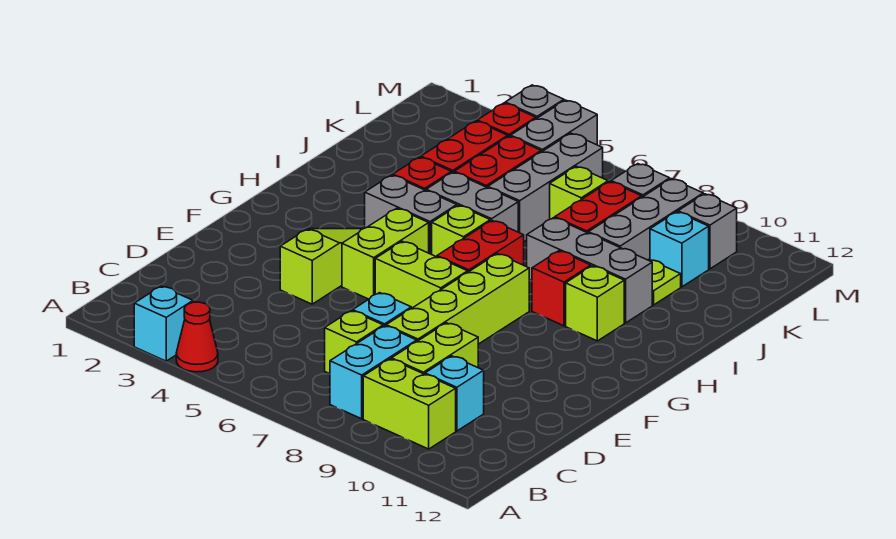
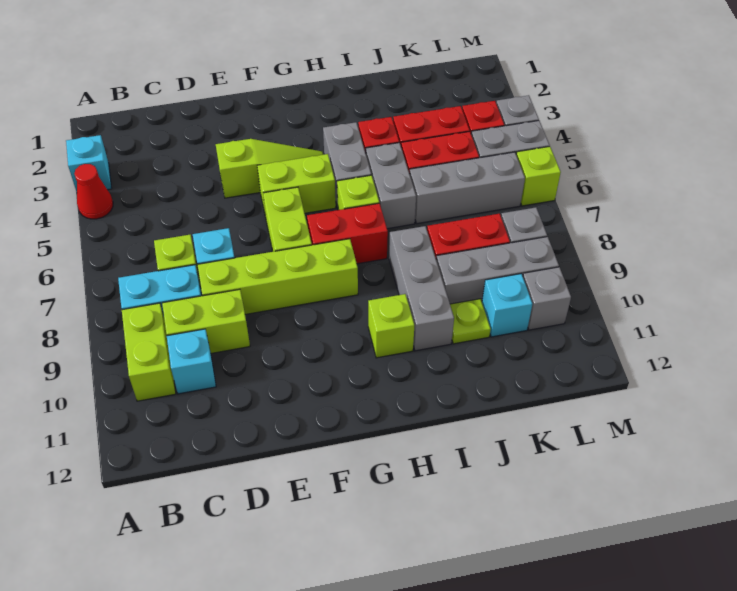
red 1x1 brick [532,251,591,326] -> none
lime 1x1 brick [550,166,608,219] -> lime 1x1 brick moved to [516,146,561,206]

